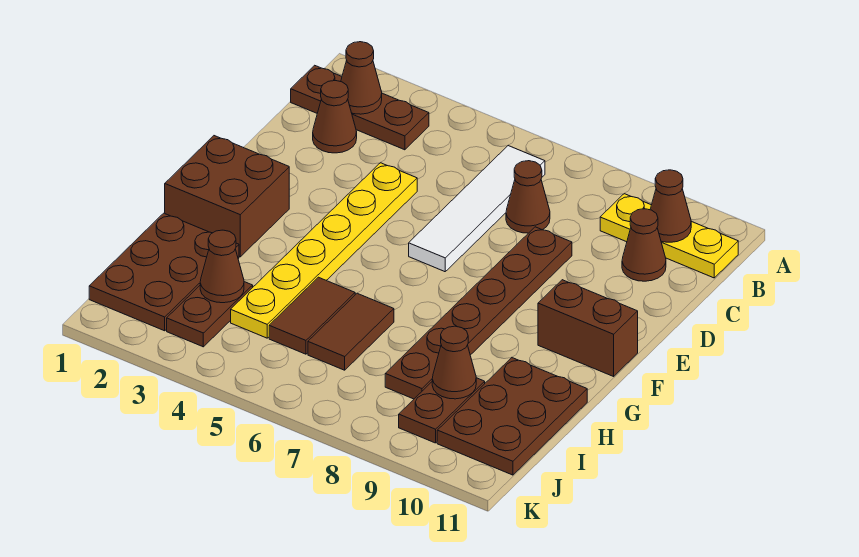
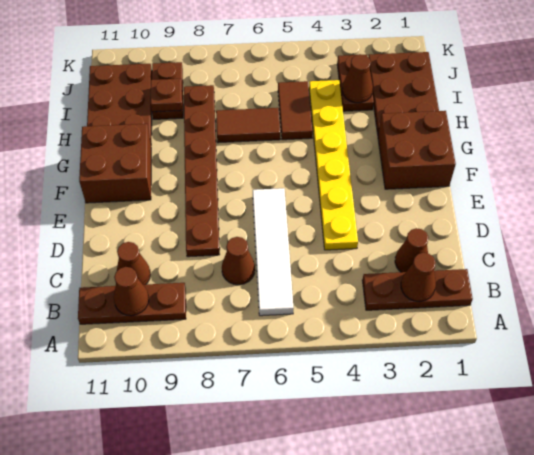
yellow 1x3 plate [600,194,738,278] -> brown 1x3 plate [78,283,186,324]
brown 1x2 brick [538,280,638,376] -> brown 2x2 brick [79,124,151,203]
brown 1x2 tile [308,293,394,370] -> brown 1x2 tile turned to [216,108,280,143]
brown 1x1 cone [432,326,476,399] -> brown 1x1 plate [151,79,182,112]

